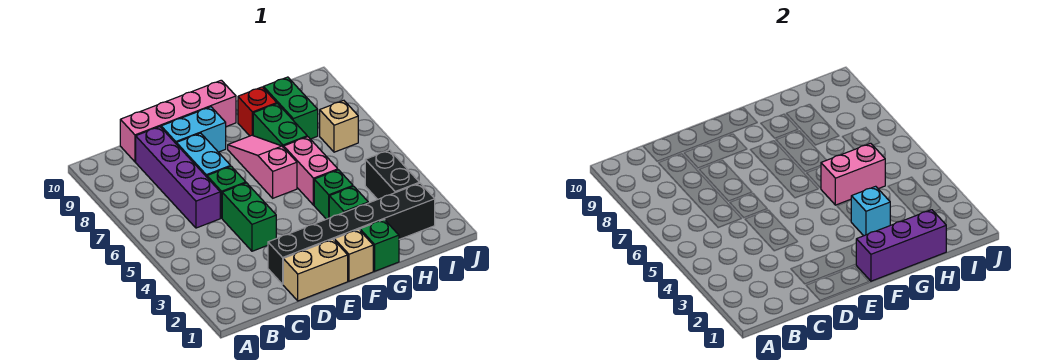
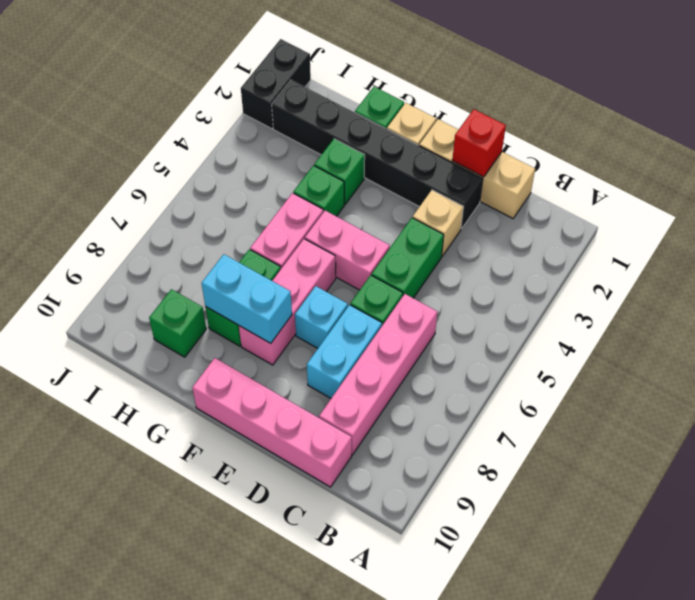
purple 1x4 brick [136,127,220,228] -> pink 1x4 brick [319,294,437,455]
tan 1x2 brick [283,239,348,301] -> tan 1x3 brick [419,119,535,218]
cyan 1x2 brick [161,107,226,152] -> cyan 1x2 brick moved to [202,254,292,343]
purple 1x3 brick [856,210,946,281] -> none
pink 1x3 slope [228,135,297,198] -> pink 1x3 brick [239,239,336,365]
cyan 1x1 brick [851,186,890,236] -> cyan 1x1 brick moved to [295,286,348,348]
pink 1x2 brick [821,143,885,205] -> pink 1x2 brick moved to [305,211,390,290]
red 1x1 brick [238,87,277,136] -> red 1x1 brick moved to [452,109,506,177]
green 1x2 brick [263,77,318,139] -> green 1x1 brick [149,289,206,357]
black 1x2 brick [365,150,419,199] -> black 1x2 brick moved to [241,39,311,129]
tan 1x1 brick [320,100,358,152] -> tan 1x1 brick moved to [413,190,463,256]

